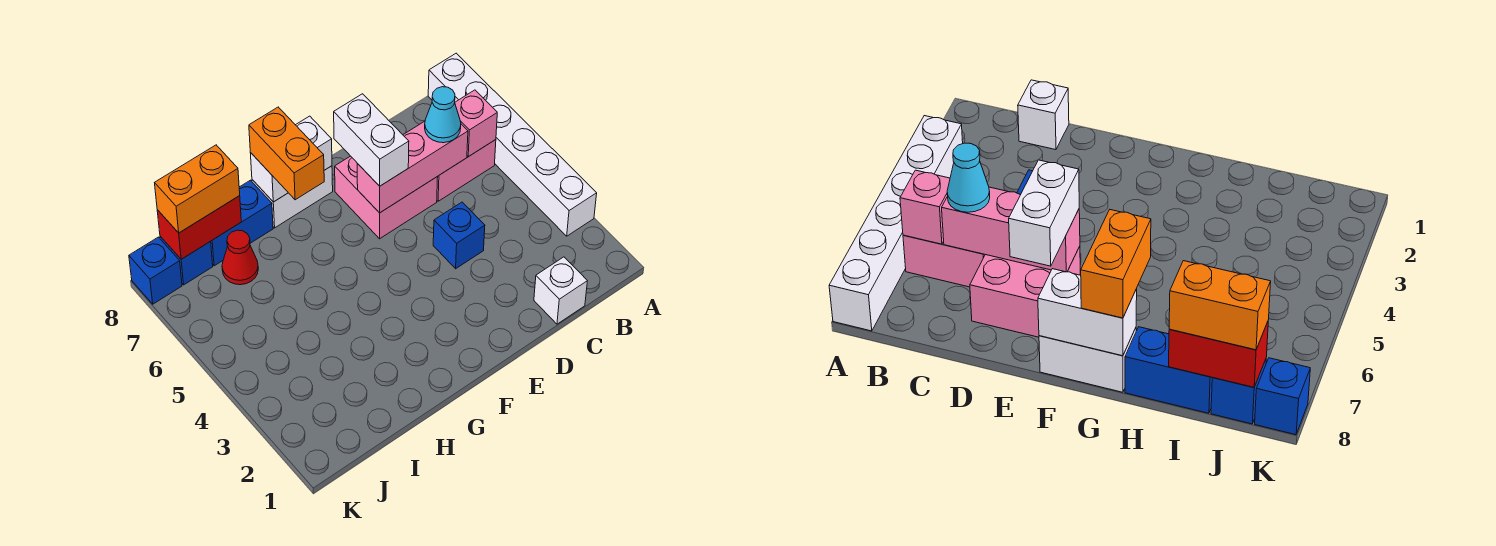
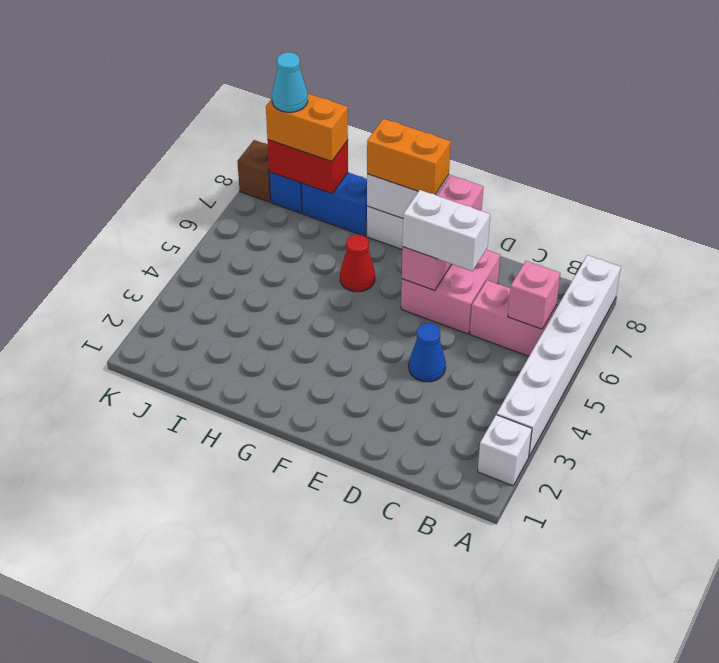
white 1x1 brick [534,257,587,324] -> white 1x1 brick moved to [478,415,532,486]
pink 1x3 brick [357,121,468,213] -> pink 1x3 brick turned to [402,175,483,291]
cyan 1x1 cone [425,87,461,143] -> cyan 1x1 cone moved to [272,52,308,112]
blue 1x1 brick [433,202,485,269] -> blue 1x1 cone [409,323,446,382]
white 1x2 brick [334,94,409,186] -> white 1x2 brick turned to [403,190,490,271]
orange 1x2 brick [249,107,324,200] -> orange 1x2 brick turned to [367,119,451,194]
red 1x1 cone [222,230,258,285] -> red 1x1 cone moved to [340,235,375,292]
blue 1x1 brick [129,237,182,304] -> brown 1x1 brick [237,140,271,202]

